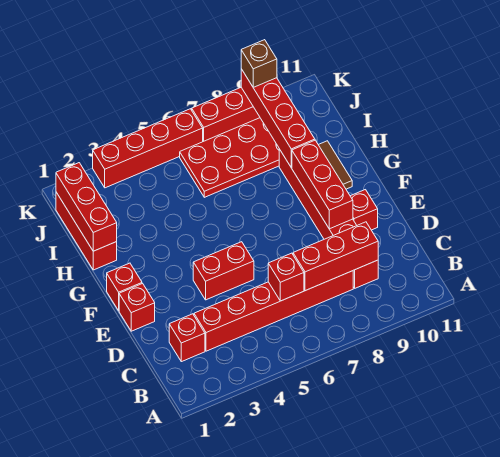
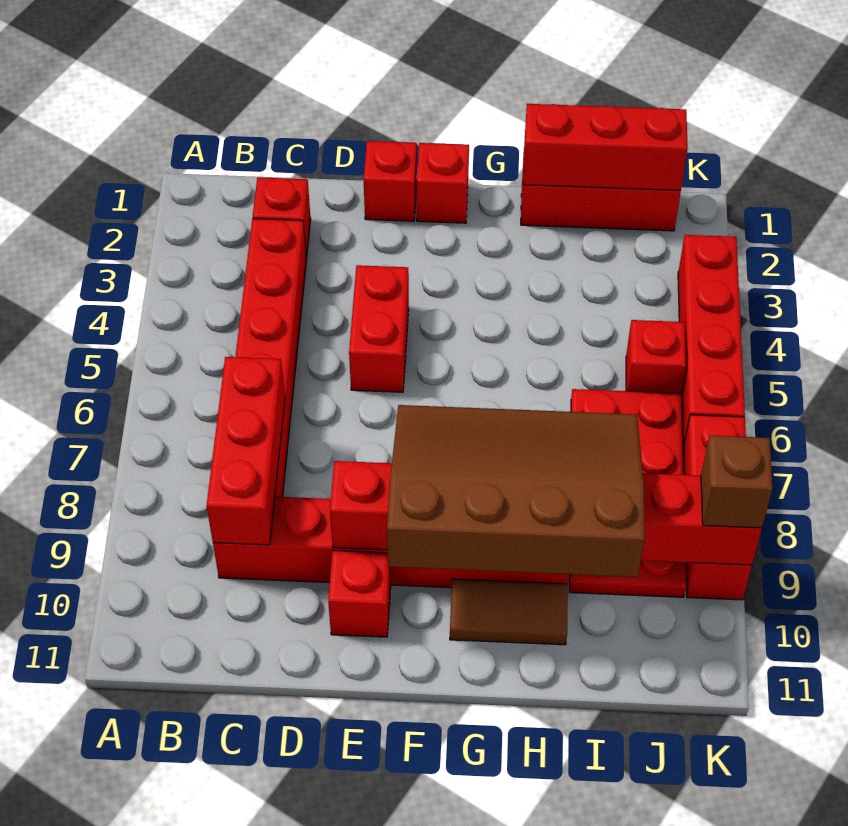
red 1x1 brick [268,253,304,301] -> red 1x1 brick moved to [626,320,686,393]
none -> brown 3x4 slope [387,405,645,577]

